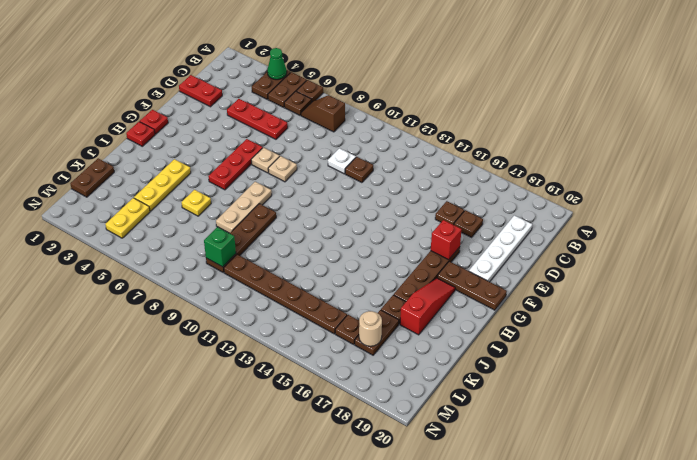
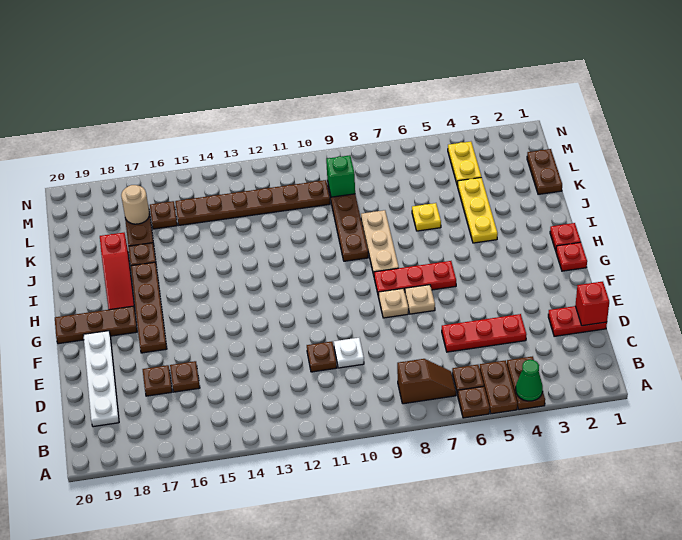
red 1x3 plate [208,139,263,190] -> red 1x3 plate turned to [374,261,456,296]
red 1x1 brick [431,220,462,260] -> red 1x1 brick moved to [575,282,609,326]

